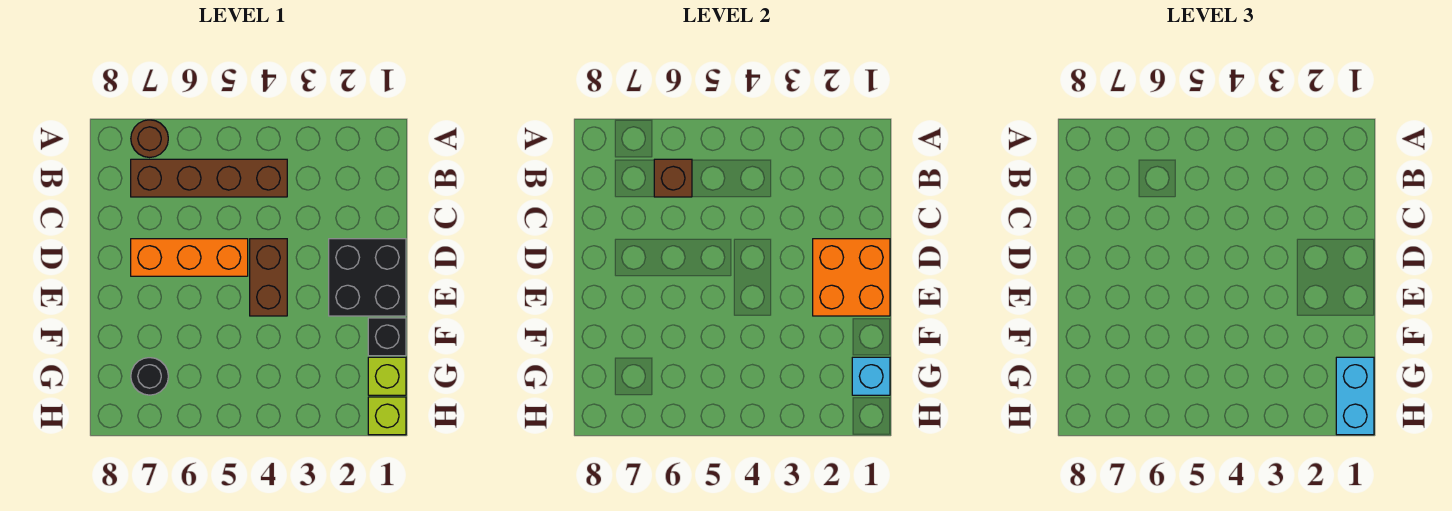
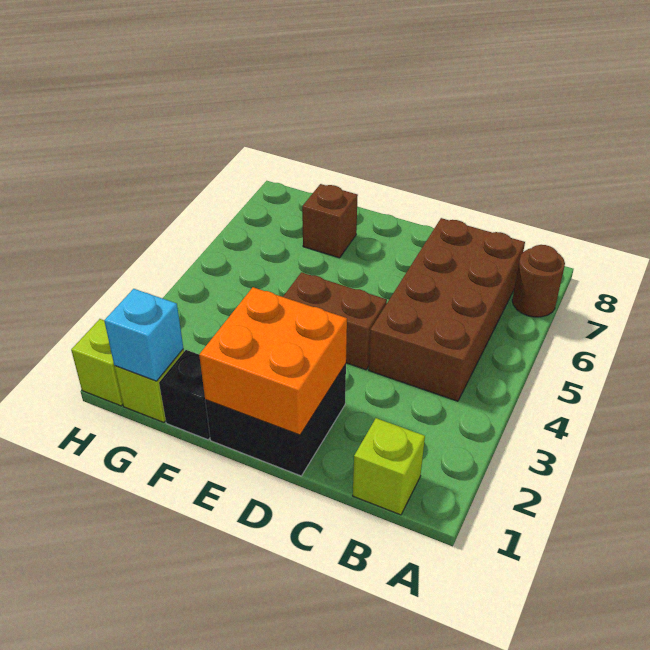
none -> lime 1x1 brick [353,418,425,515]
brown 1x4 brick [131,159,287,197] -> brown 2x4 brick [369,218,525,401]
brown 1x1 brick [654,159,692,197] -> brown 1x1 brick moved to [302,184,358,258]
orange 1x3 brick [131,239,248,276] -> none
cyan 1x2 brick [1336,357,1374,435] -> none
black 1x1 round brick [131,358,168,395] -> none

